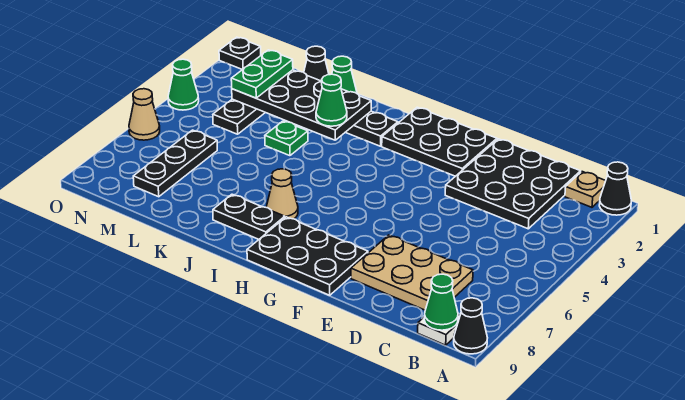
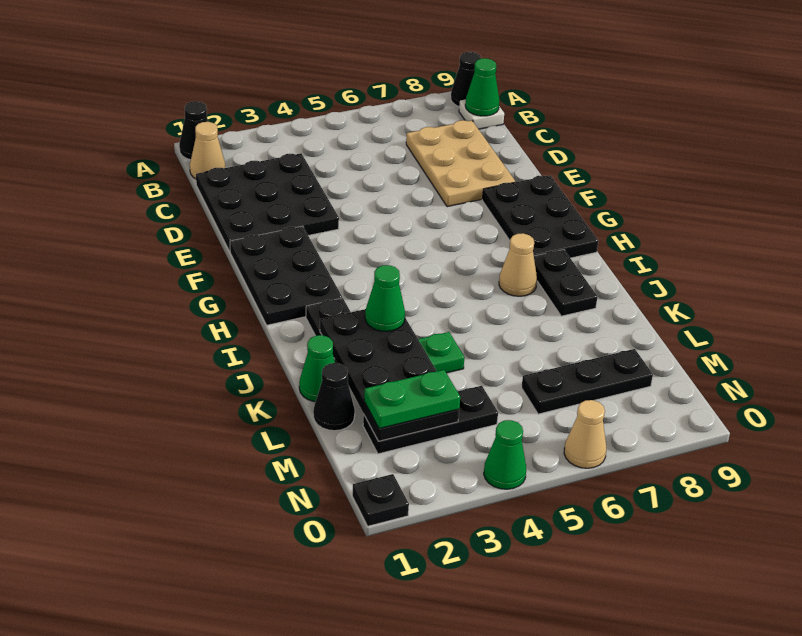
tan 1x1 plate [565,172,606,207] -> tan 1x1 cone [190,122,226,179]

